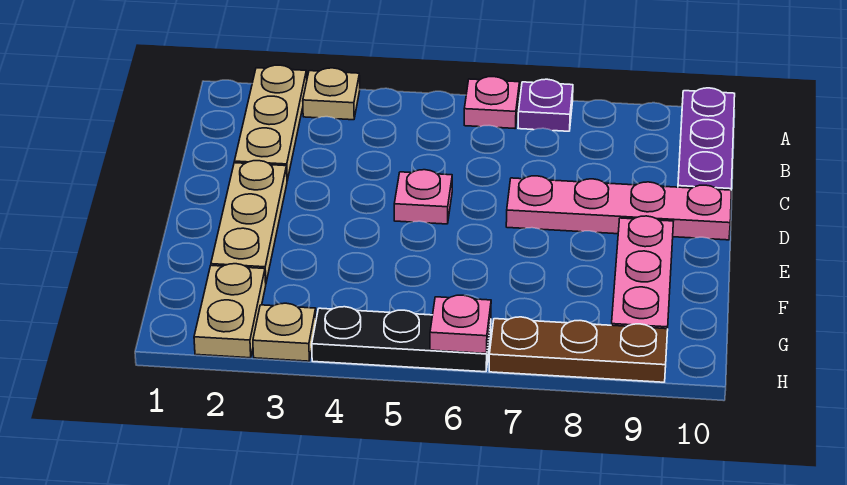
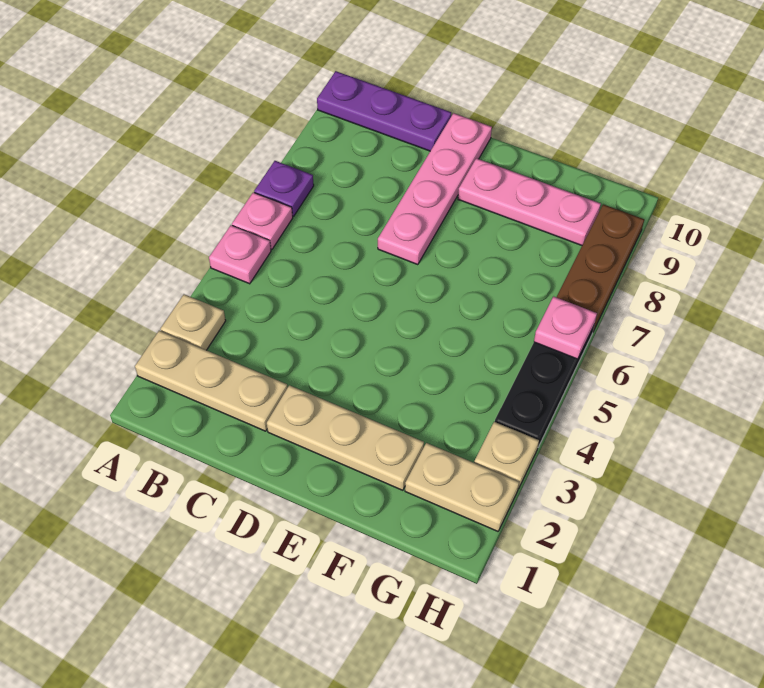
pink 1x1 plate [394,170,452,224] -> pink 1x1 plate moved to [209,225,271,284]

